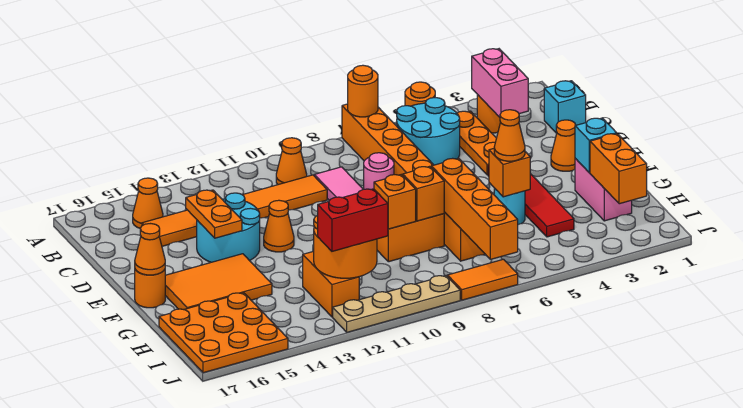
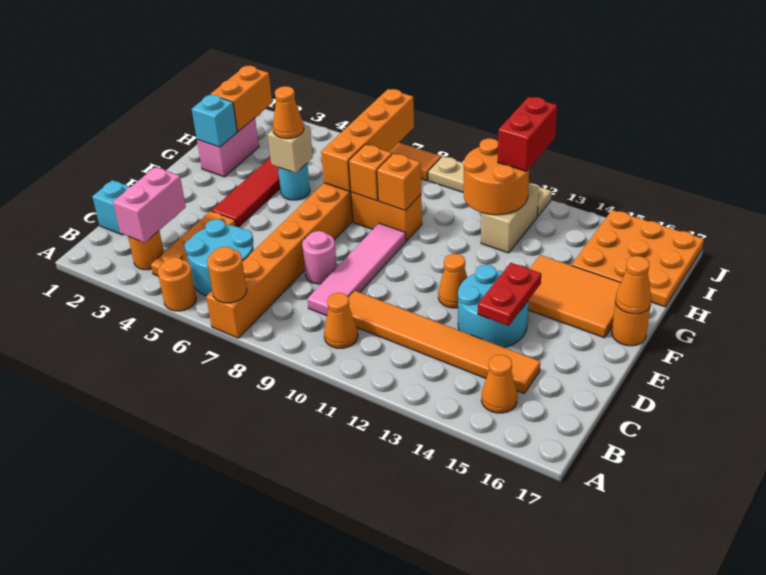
orange 1x2 plate [186,190,242,238] -> red 1x2 plate [478,263,541,326]
orange 1x1 cone [551,120,576,171] -> none
orange 1x1 brick [489,149,530,197] -> tan 1x1 brick [268,125,313,173]
orange 1x2 brick [303,251,359,317] -> tan 1x2 brick [481,184,539,253]
red 1x2 brick [318,189,388,251] -> red 1x2 brick turned to [498,97,557,171]

